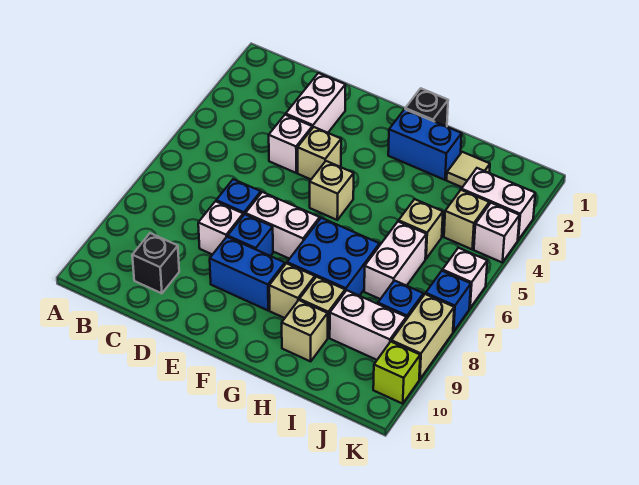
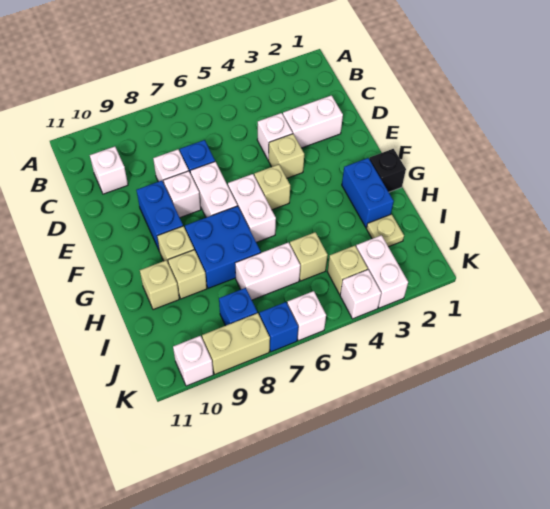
black 1x1 brick [132,233,179,293] -> white 1x1 brick [90,146,128,194]
blue 1x1 brick [228,214,273,256] -> white 1x1 brick [164,171,201,217]
tan 1x1 tile [447,152,490,187] -> tan 1x1 plate [367,214,404,247]
white 1x2 brick [330,290,406,360] -> white 1x2 brick moved to [228,174,276,242]
lime 1x1 brick [373,342,420,404] -> white 1x1 brick [173,336,213,386]

